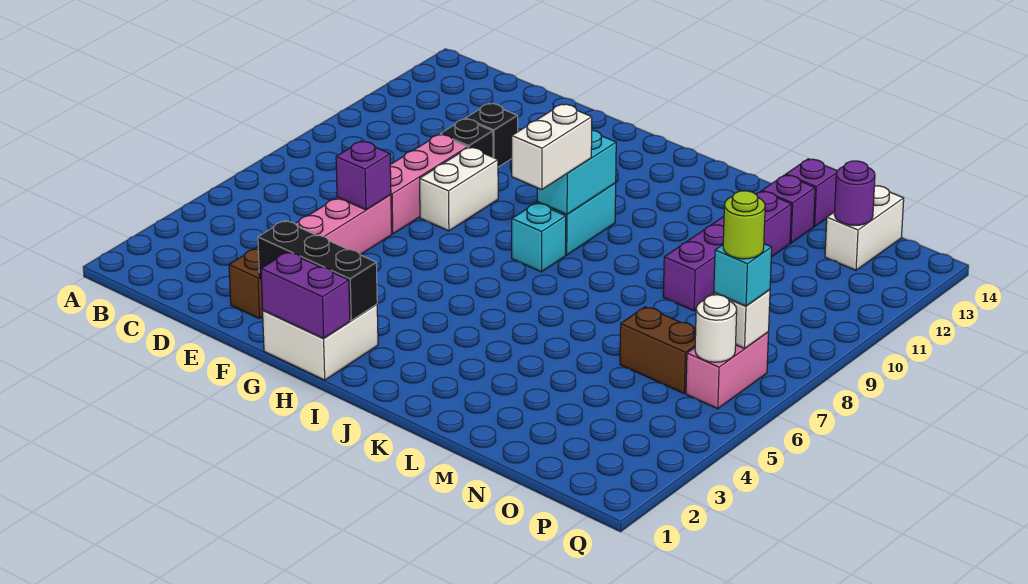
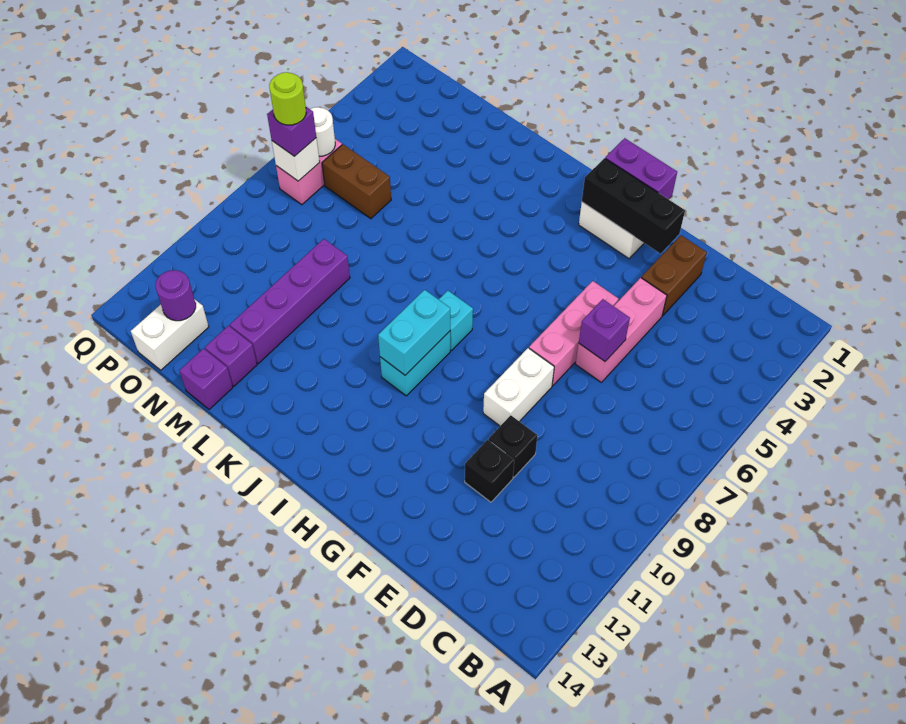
pink 1x3 brick [390,134,468,234] -> pink 1x3 brick moved to [529,281,619,386]
white 1x2 brick [512,104,592,190] -> none
cyan 1x1 brick [714,244,772,306] -> purple 1x1 brick [267,107,316,156]

